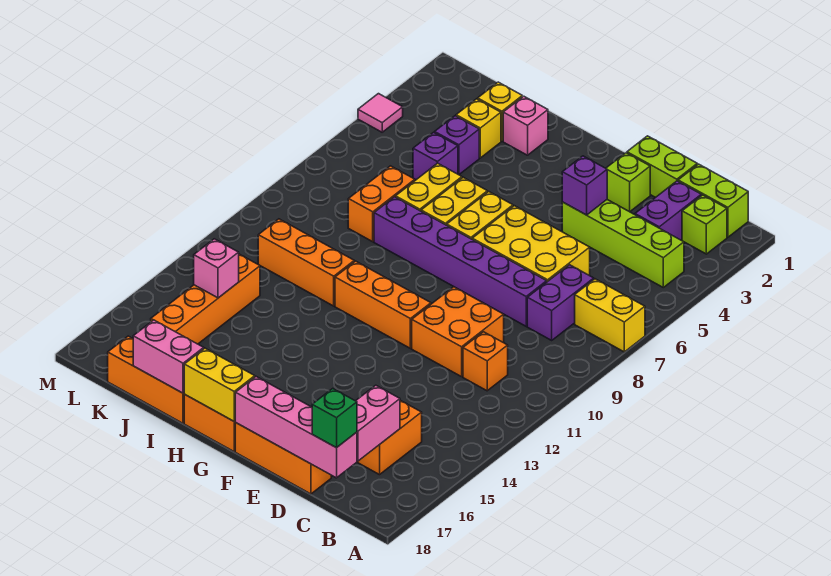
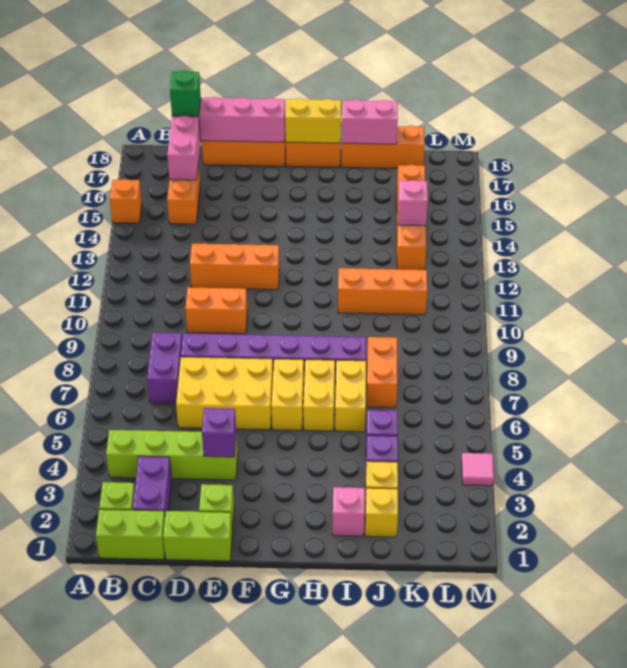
yellow 1x2 brick [575,279,645,352] -> none
orange 1x1 brick [463,332,508,391] -> orange 1x1 brick moved to [110,179,142,223]
orange 2x2 brick [412,287,504,377] -> orange 1x2 brick [185,287,247,334]
orange 1x3 brick [335,261,431,348] -> orange 1x3 brick moved to [190,243,279,290]

